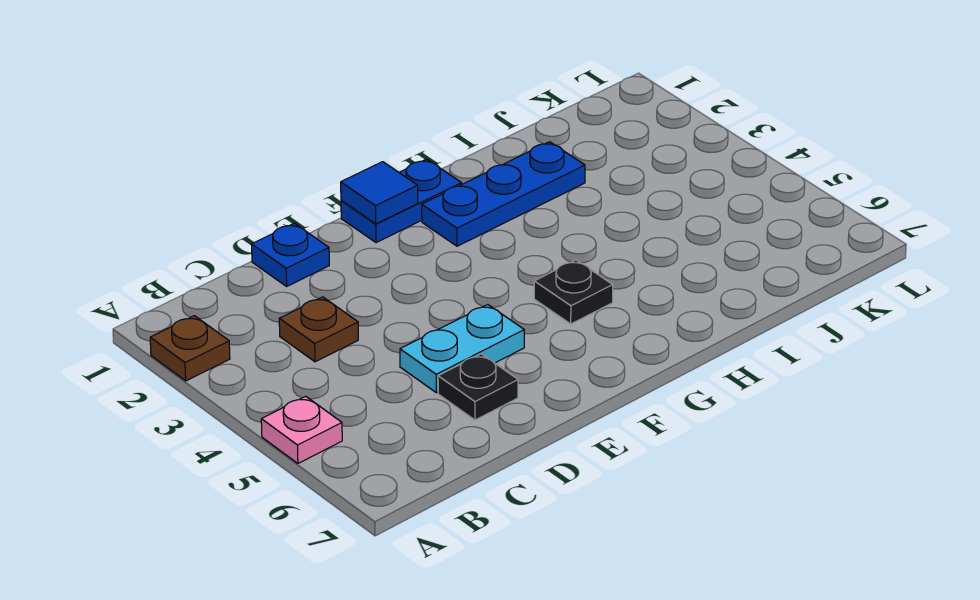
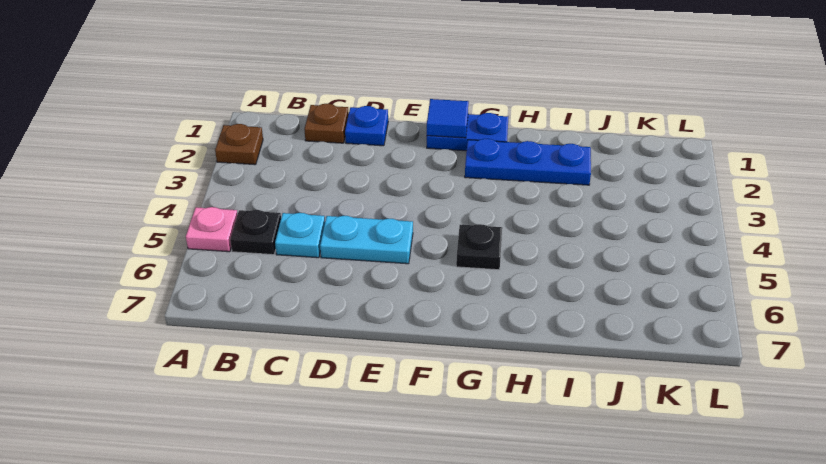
brown 1x1 plate [279,297,358,362] -> brown 1x1 plate moved to [304,104,349,143]
none -> cyan 1x1 plate [275,213,325,258]
black 1x1 plate [438,354,518,420] -> black 1x1 plate moved to [230,210,281,255]

